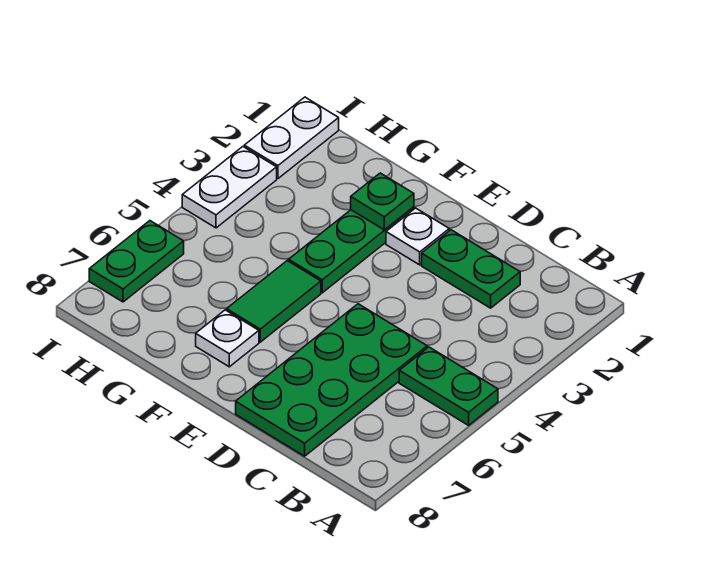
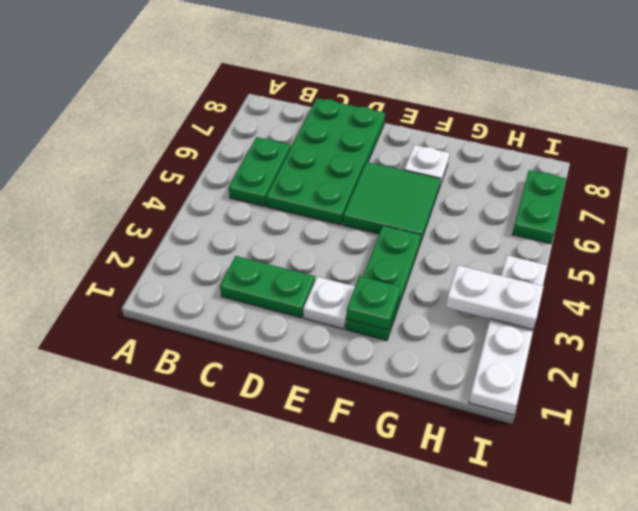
green 1x2 plate [399,347,498,425] -> green 1x2 plate turned to [229,137,291,206]
green 1x2 tile [227,261,321,342] -> green 2x2 tile [343,162,440,243]
none -> white 1x2 plate [446,265,544,330]

